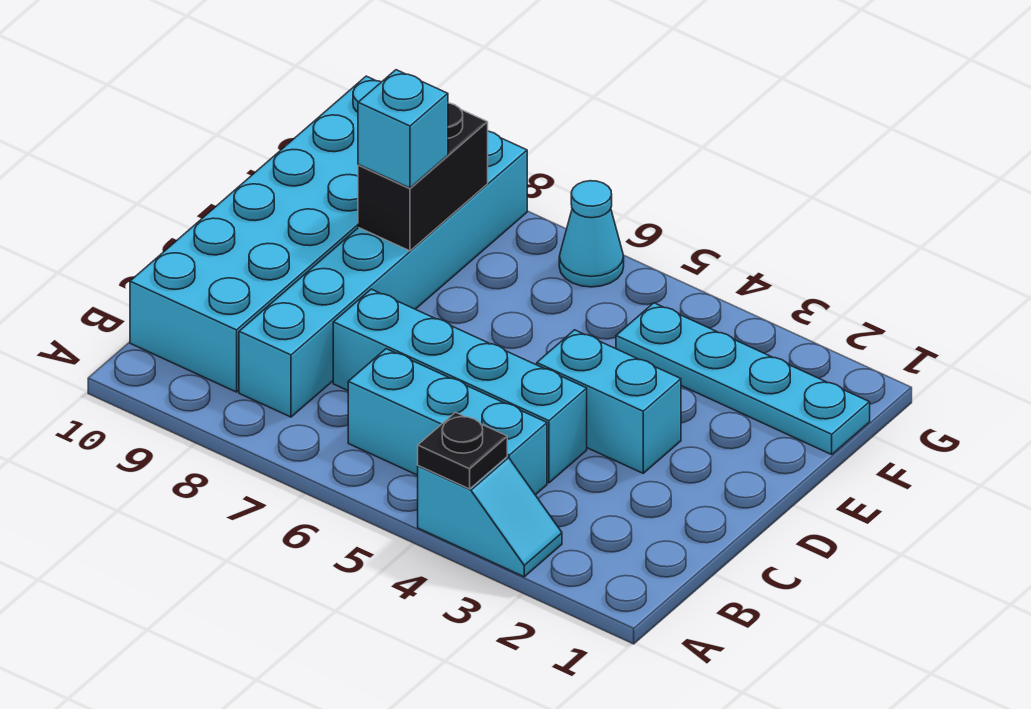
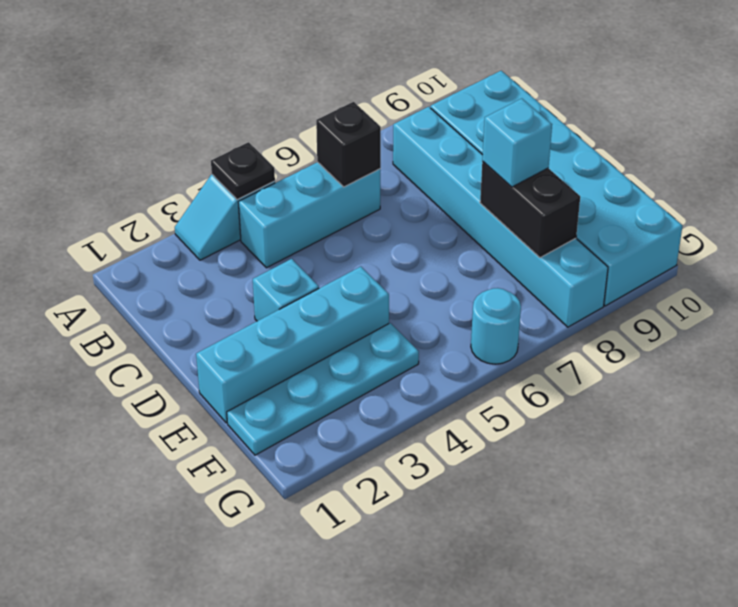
none -> black 1x1 brick [316,102,381,187]
cyan 1x4 brick [333,289,587,483] -> cyan 1x4 brick moved to [196,267,389,423]
cyan 1x2 brick [537,330,681,473] -> cyan 1x1 brick [253,259,319,321]
cyan 1x1 cone [559,181,624,287] -> cyan 1x1 round brick [471,288,521,364]

